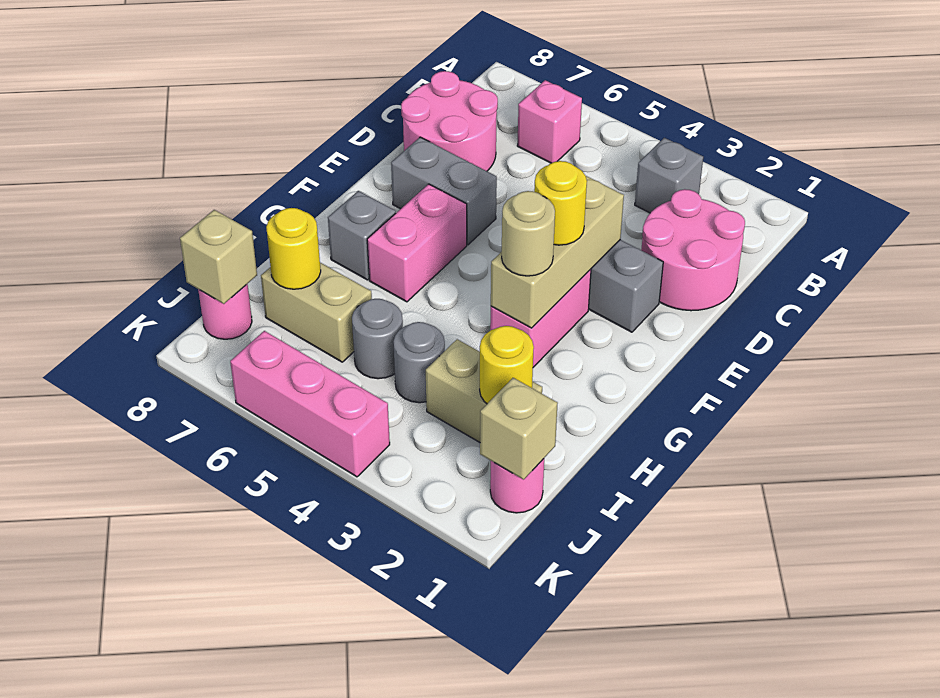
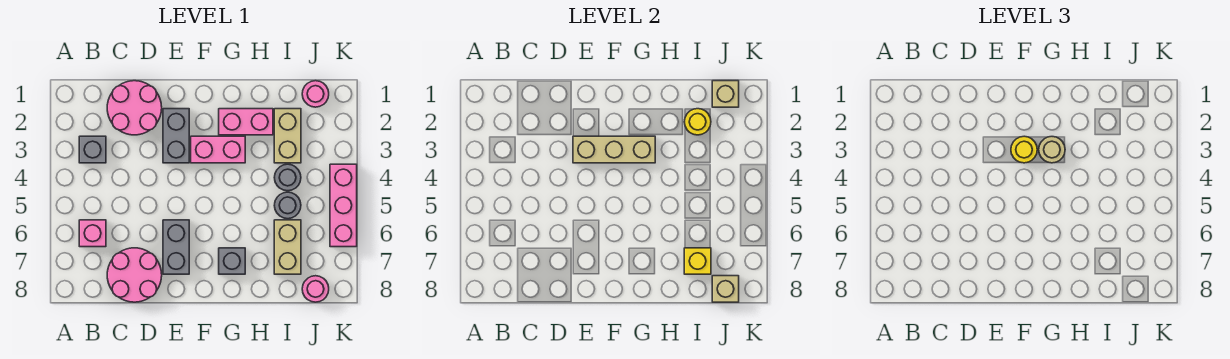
pink 1x2 brick [367,184,467,302] -> pink 1x2 brick moved to [219,109,273,135]
yellow 1x1 round brick [266,208,321,289] -> yellow 1x1 brick [684,248,711,274]

